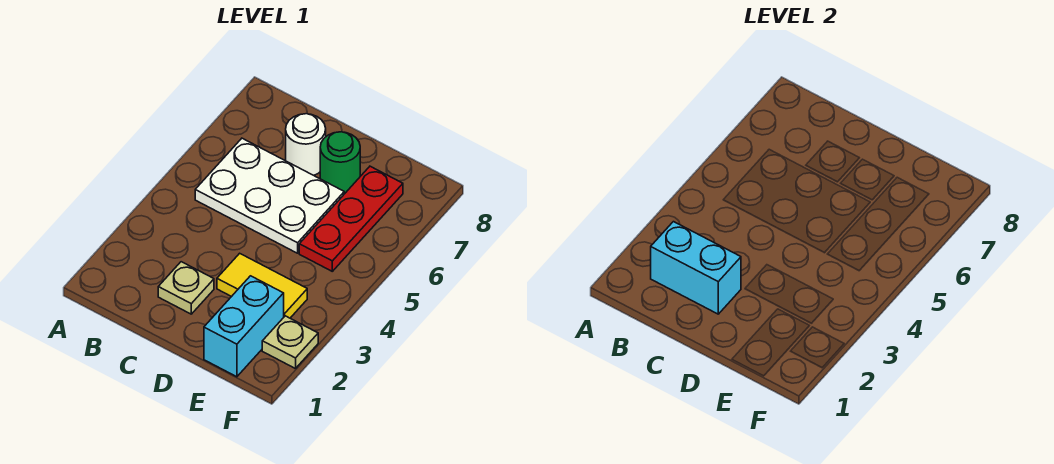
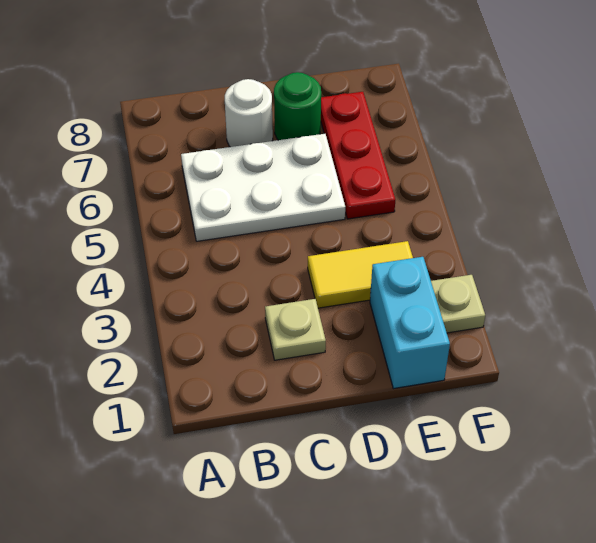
cyan 1x2 brick [651,222,741,314] -> none

